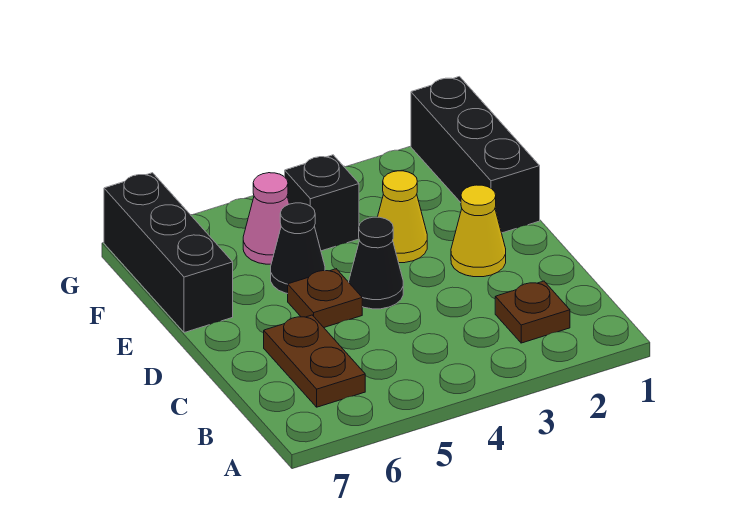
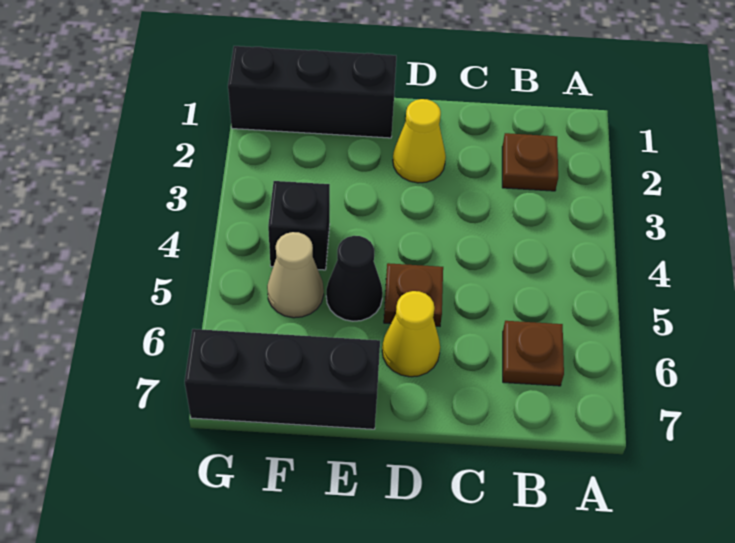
brown 1x2 plate [264,315,365,407] -> brown 1x1 plate [503,321,564,386]
black 1x1 cone [349,217,403,309] -> none
yellow 1x1 cone [378,171,427,263] -> yellow 1x1 cone moved to [382,291,440,377]
pink 1x1 cone [243,173,289,264] -> tan 1x1 cone [267,232,324,318]

